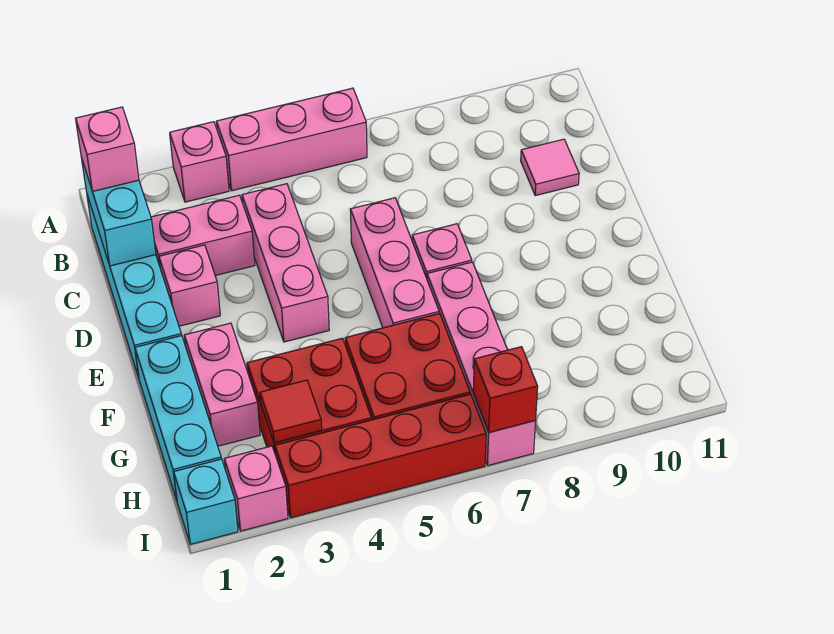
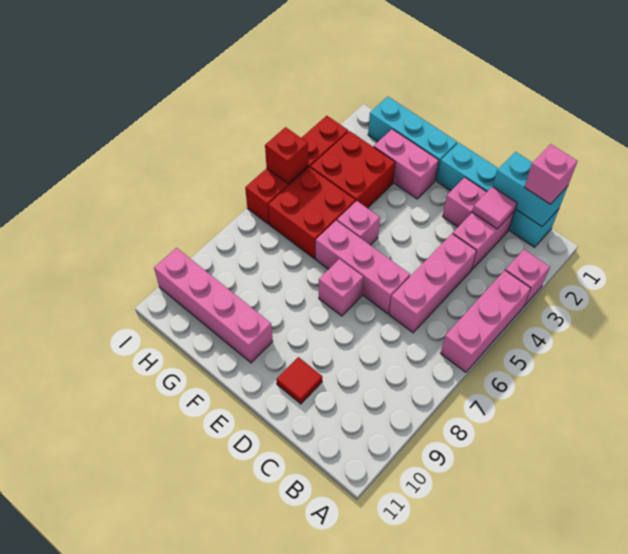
pink 1x3 brick [242,184,329,342] -> pink 1x3 brick turned to [389,234,477,333]
pink 1x1 tile [521,139,579,196] -> pink 1x1 tile moved to [472,187,517,229]
pink 1x4 brick [427,262,536,466] -> pink 1x4 brick moved to [154,248,273,363]
red 1x1 tile [260,380,322,443] -> red 1x1 tile moved to [276,357,322,404]
cyan 1x1 brick [174,459,238,544] -> none
pink 1x1 brick [224,446,288,531] -> pink 1x1 brick moved to [337,201,380,245]
red 1x1 brick [473,347,538,432] -> red 1x1 brick moved to [265,127,308,184]

